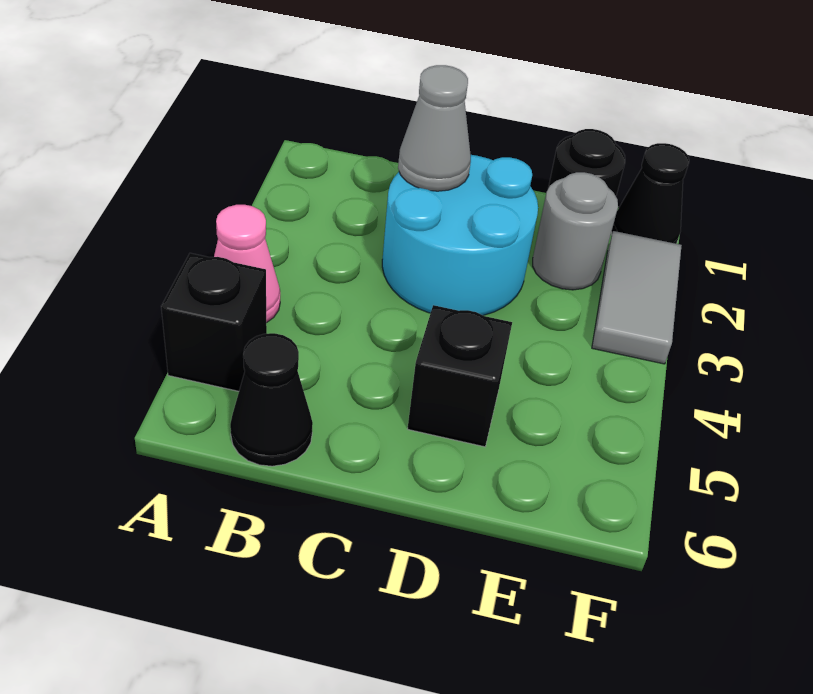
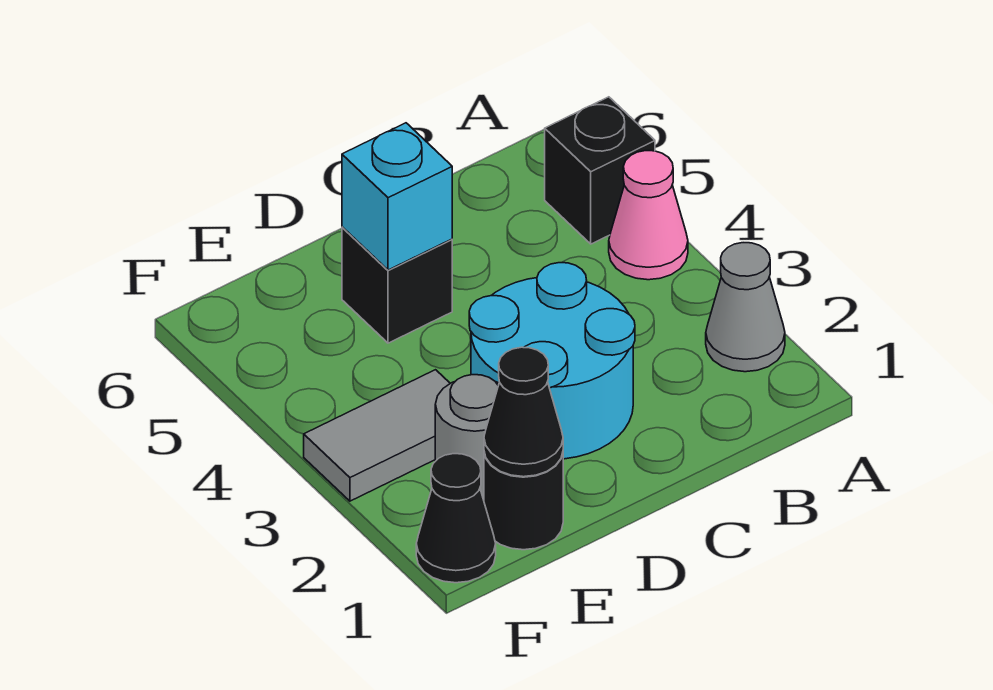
black 1x1 cone [230,333,313,466] -> black 1x1 cone moved to [484,347,563,477]
grey 1x1 cone [398,65,471,191] -> grey 1x1 cone moved to [706,243,785,372]
none -> cyan 1x1 brick [342,123,452,270]
grey 1x2 tile [592,231,682,364] -> grey 1x2 tile turned to [304,370,450,501]

